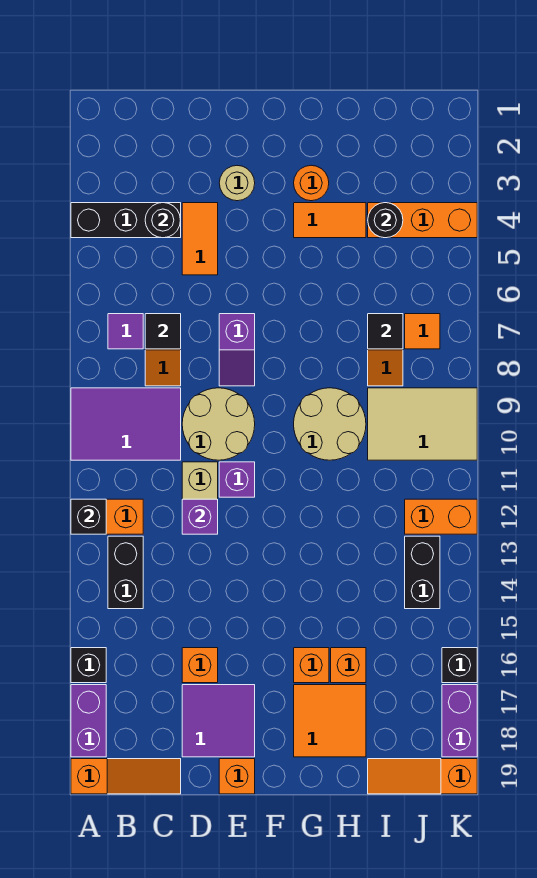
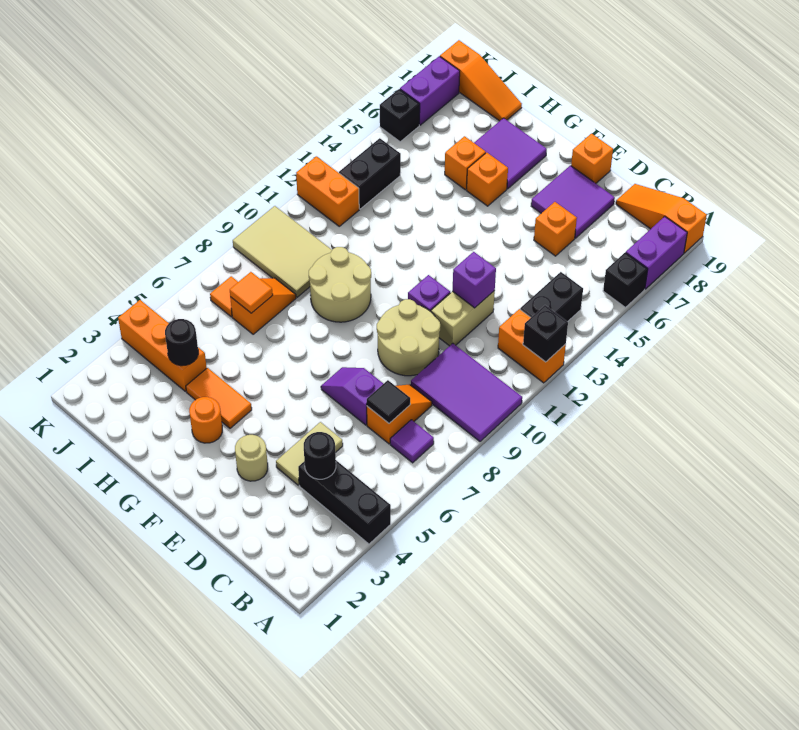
orange 1x2 tile [182,203,218,275] -> tan 1x2 tile [276,422,343,485]
purple 1x2 slope [219,314,255,386] -> purple 1x2 slope turned to [321,367,383,425]
orange 2x2 tile [294,685,366,757] -> purple 2x2 tile [474,118,547,189]
black 1x1 tile [368,314,403,349] -> orange 1x1 tile [230,272,273,313]

